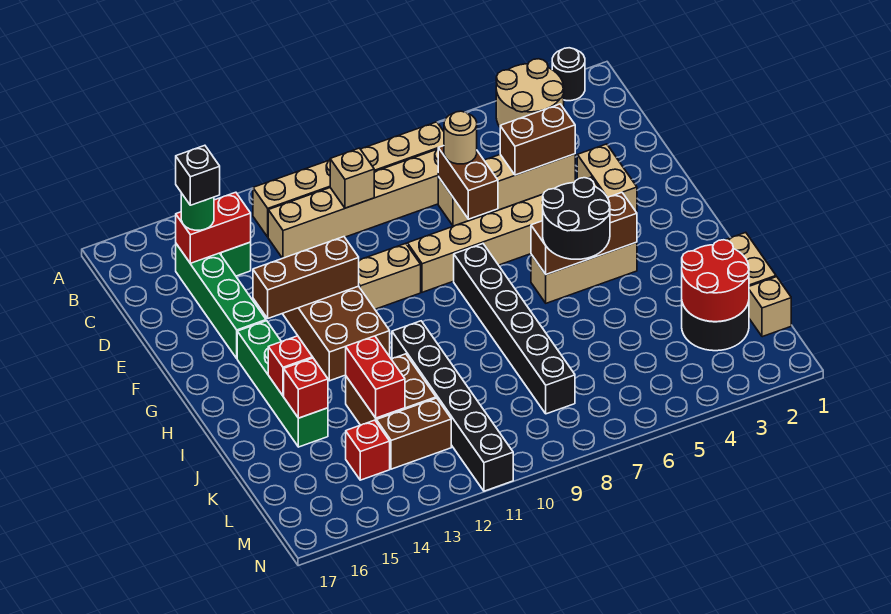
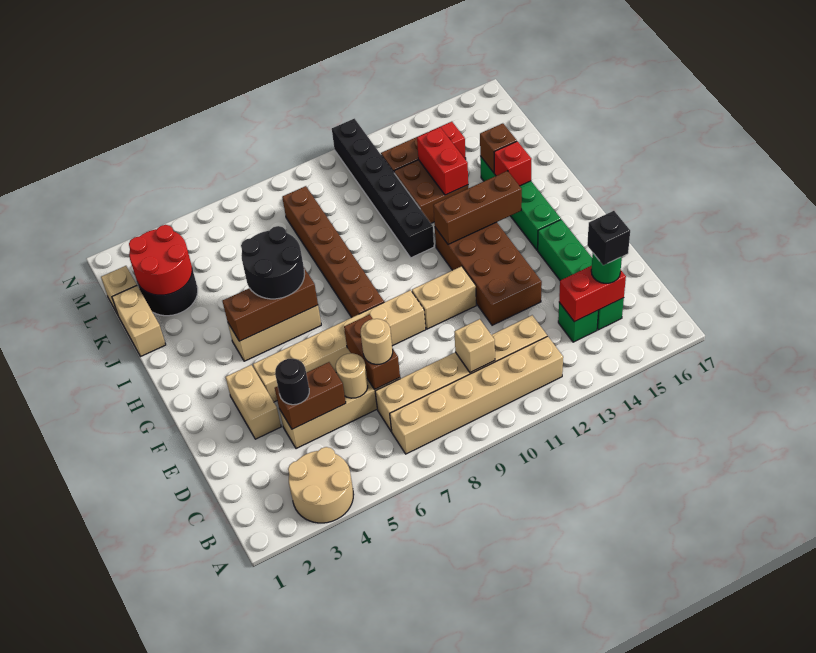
black 1x1 round brick [552,48,585,101] -> black 1x1 round brick moved to [275,359,309,405]
none -> tan 1x1 round brick [336,353,368,398]
brown 1x3 brick [253,237,359,318] -> brown 1x3 brick moved to [433,171,522,244]
black 1x6 brick [454,244,575,414] -> brown 1x6 brick [282,186,384,317]
red 1x1 brick [284,358,328,418] -> brown 1x1 brick [480,123,517,173]

